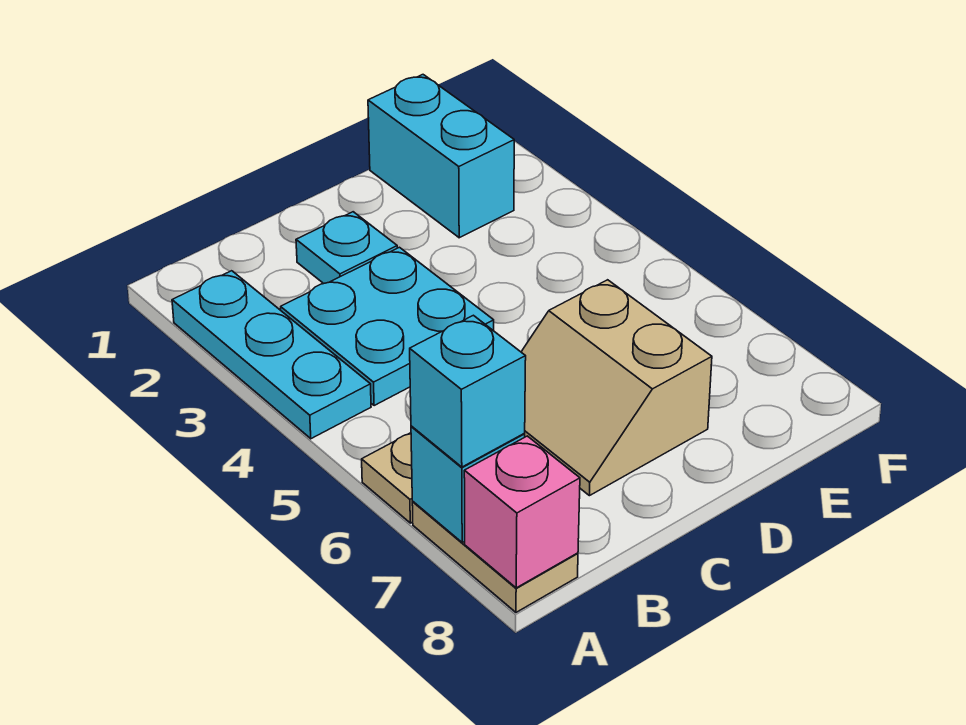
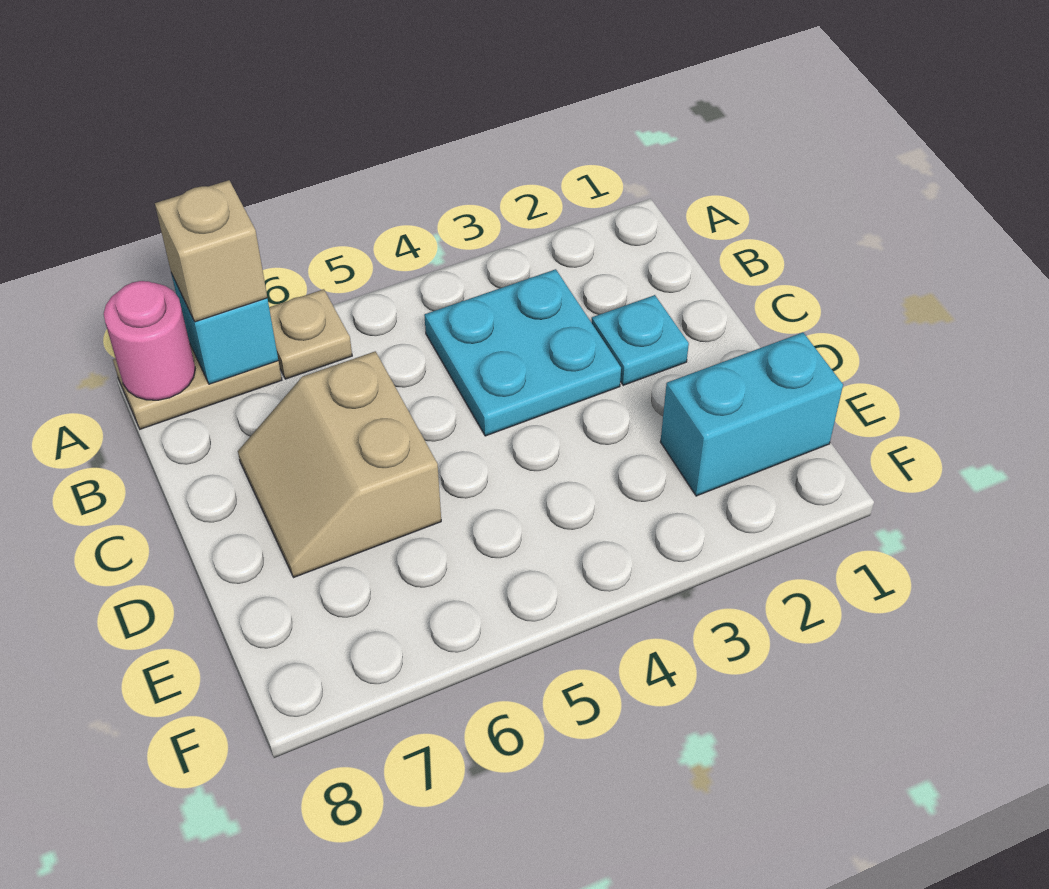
cyan 1x3 plate [172,271,371,439] -> none
cyan 1x1 brick [410,315,526,467] -> tan 1x1 brick [155,180,267,322]
pink 1x1 brick [464,436,580,588] -> pink 1x1 round brick [104,281,195,400]
tan 2x2 slope [522,280,712,496] -> tan 2x2 slope turned to [238,351,441,577]

